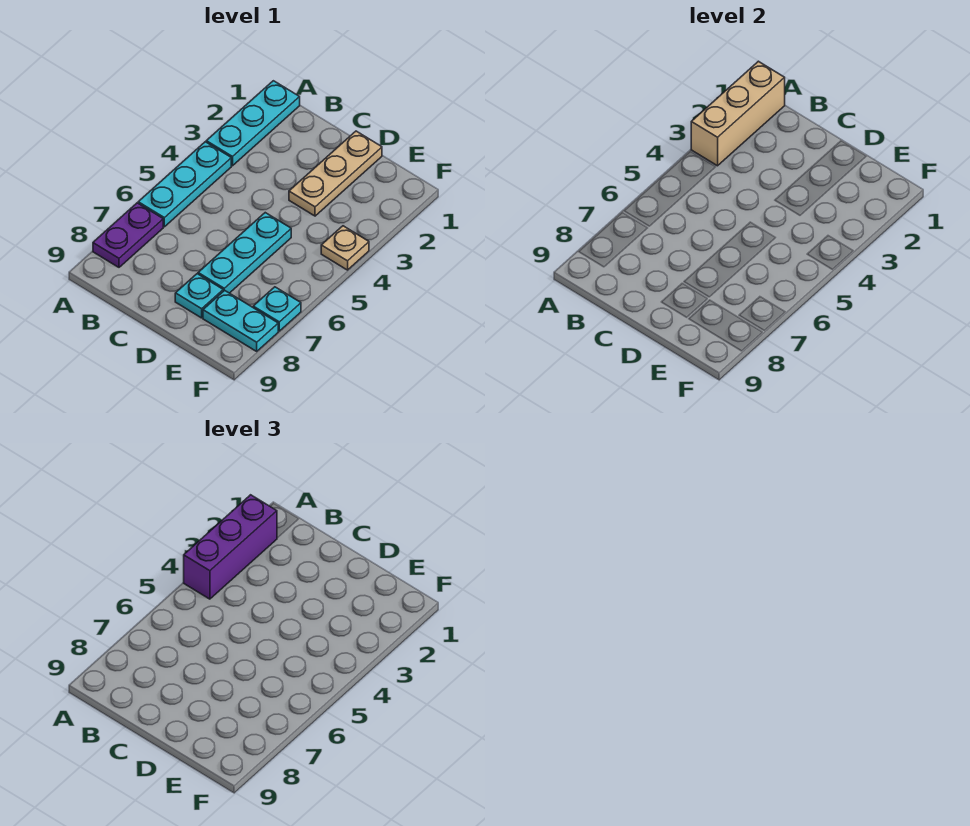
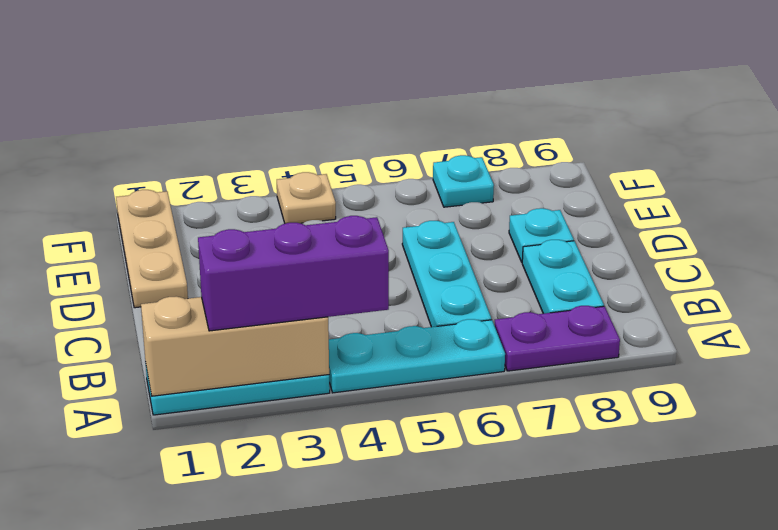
tan 1x3 plate [289,131,382,216] -> tan 1x3 plate turned to [116,190,188,308]
cyan 1x3 plate [198,213,291,293] -> cyan 1x3 plate turned to [402,221,491,327]
cyan 1x2 plate [203,290,278,351] -> cyan 1x2 plate moved to [522,240,604,314]

